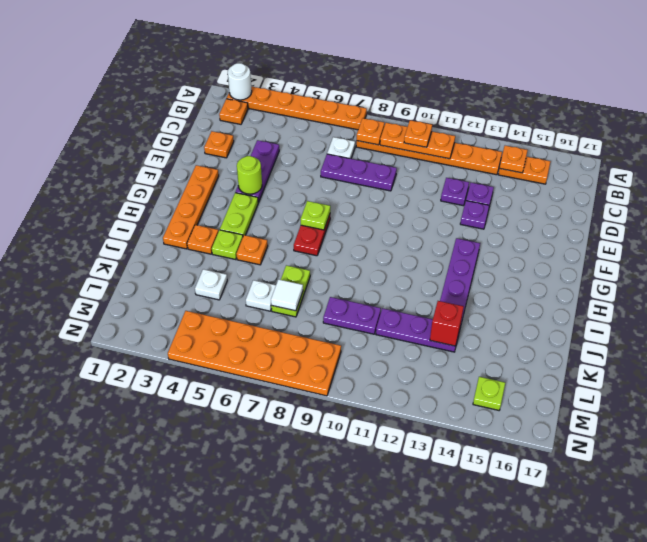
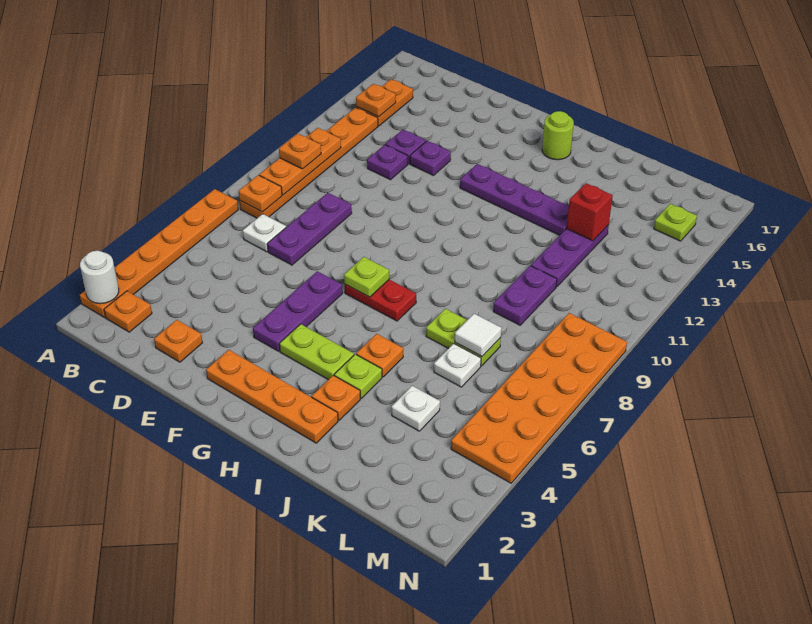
purple 1x3 plate [236,140,279,203] -> purple 1x3 plate turned to [253,271,343,351]
lime 1x1 round brick [237,156,262,194] -> lime 1x1 round brick moved to [542,111,574,160]

